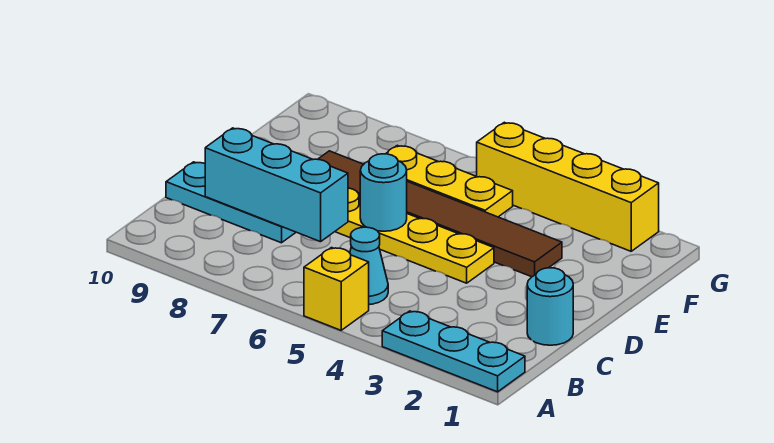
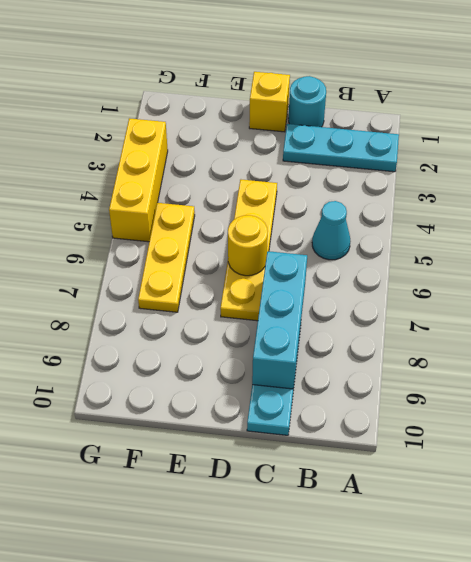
cyan 1x3 plate [382,311,525,392] -> cyan 1x3 plate turned to [283,124,399,172]
yellow 1x1 brick [304,248,369,330] -> yellow 1x1 brick moved to [249,72,290,132]
cyan 1x1 round brick [360,154,407,231] -> yellow 1x1 round brick [228,215,268,276]
brown 1x6 tile [318,151,562,277] -> none
yellow 1x4 brick [477,122,659,251] -> yellow 1x3 brick [109,118,168,242]

